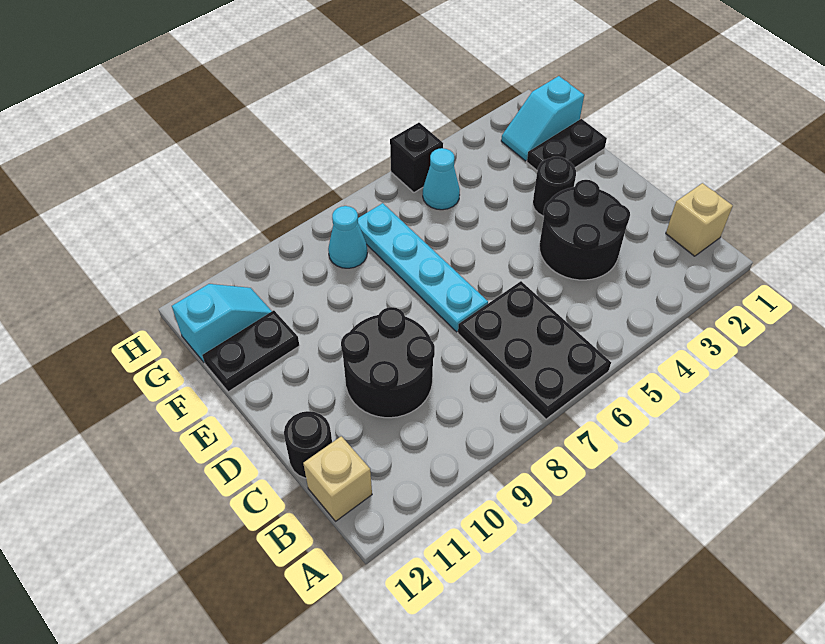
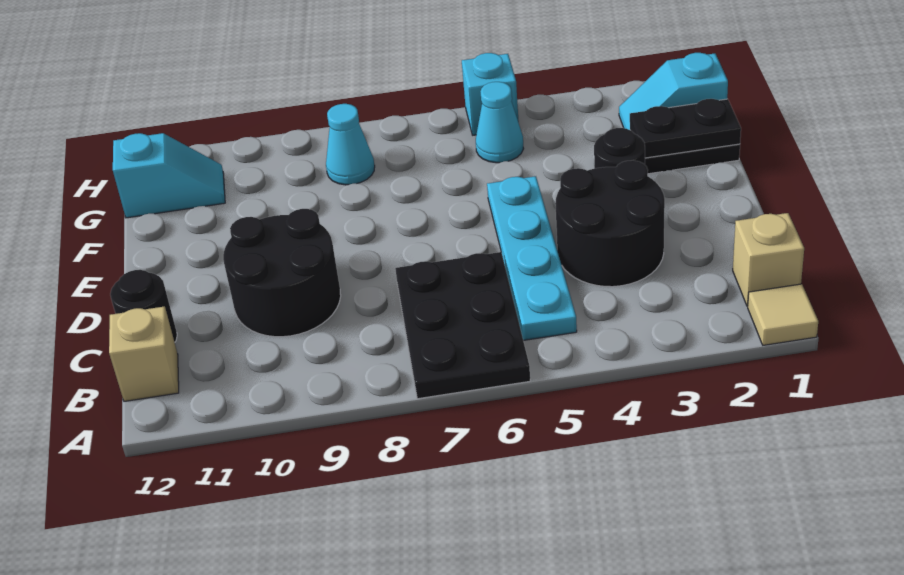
none -> tan 1x1 tile [748,284,818,345]
cyan 1x4 plate [358,203,488,332] -> cyan 1x4 plate moved to [487,176,577,340]
black 1x2 plate [202,310,299,392] -> black 1x2 plate moved to [630,99,741,158]
black 1x1 brick [390,123,443,192] -> cyan 1x1 brick [462,53,519,135]

